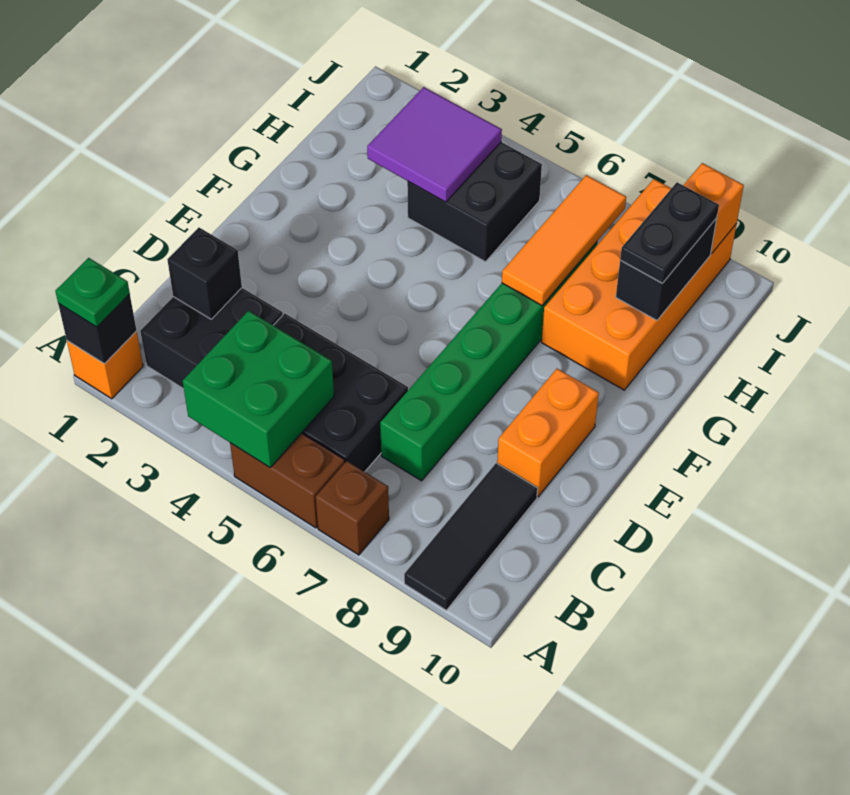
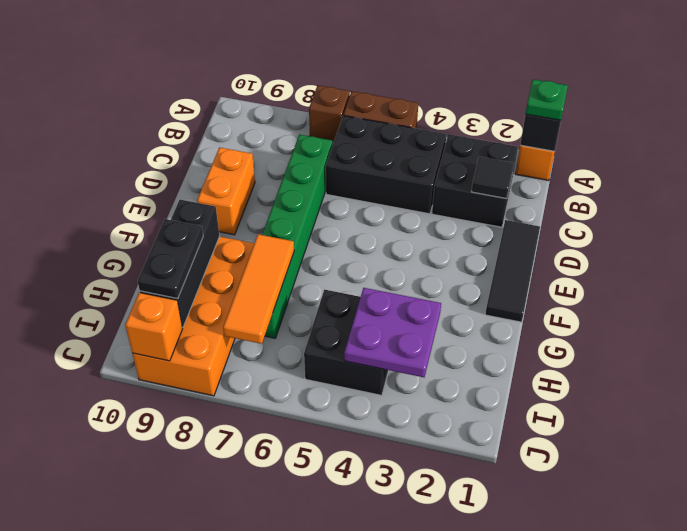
green 2x2 brick [183,311,334,467] -> none
black 1x3 tile [404,463,538,610] -> black 1x3 tile moved to [485,220,540,322]
black 1x1 brick [167,228,242,319] -> black 1x1 tile [471,157,514,199]
purple 2x2 tile [367,87,502,202] -> purple 2x2 plate [344,288,441,377]
black 1x2 brick [616,218,717,320] -> black 1x3 brick [140,200,220,327]

